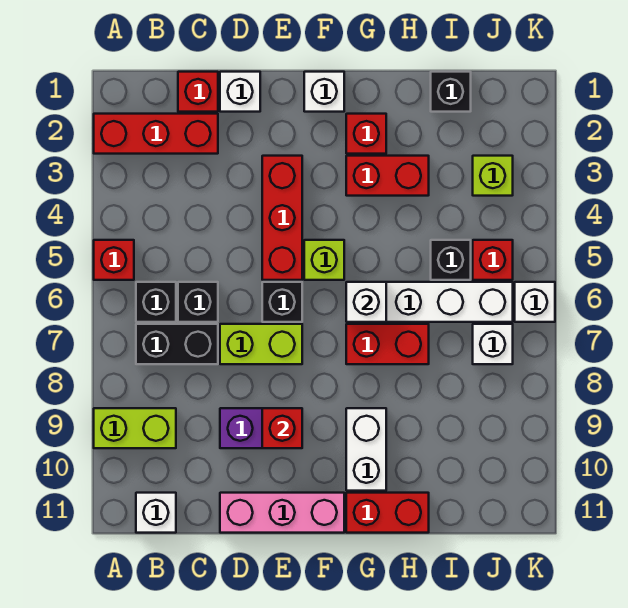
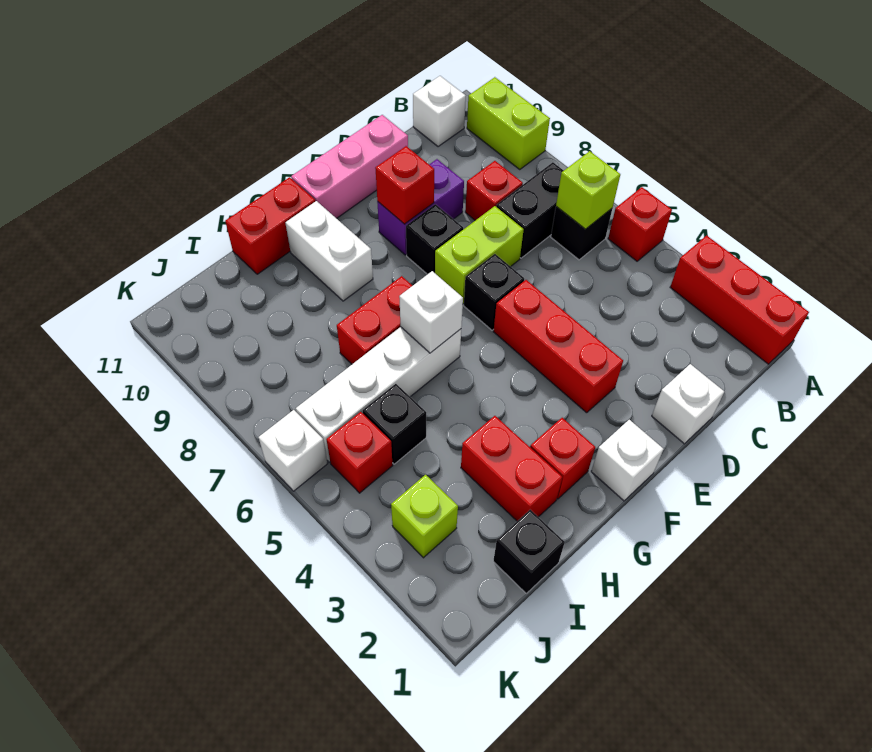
red 1x3 brick [94,114,218,154] -> red 1x3 brick turned to [670,236,809,364]
lime 1x2 brick [94,408,176,448] -> lime 1x2 brick turned to [467,77,550,170]
red 1x1 brick [178,72,218,112] -> red 1x1 brick moved to [465,161,523,220]
black 1x1 brick [178,282,218,322] -> black 1x1 brick moved to [406,204,463,274]
lime 1x1 brick [304,240,344,280] -> lime 1x1 brick moved to [556,151,620,229]
red 1x2 brick [346,156,429,196] -> red 1x2 brick turned to [461,416,562,521]
white 1x1 brick [473,324,513,364] -> none

